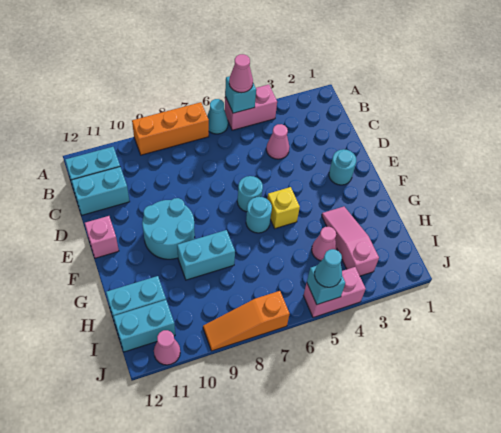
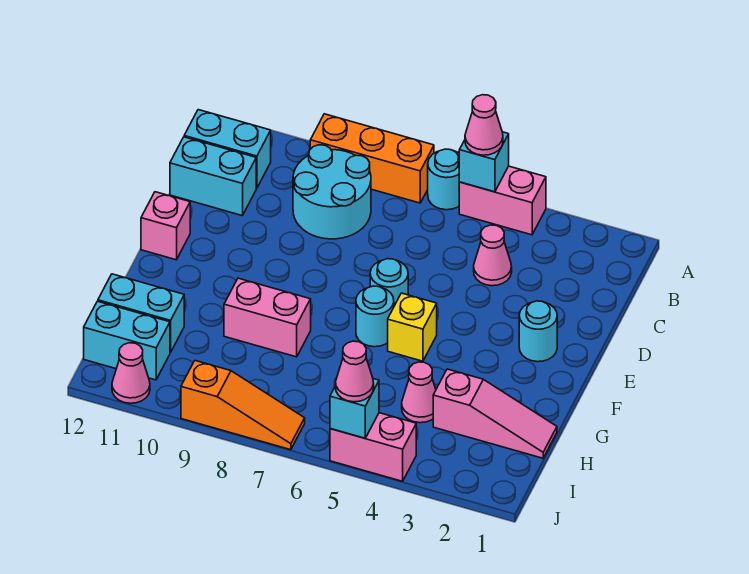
cyan 1x1 cone [207,99,228,134] -> cyan 1x1 round brick [428,149,459,210]
cyan 2x2 round brick [142,198,195,259] -> cyan 2x2 round brick moved to [293,145,371,239]
pink 1x3 slope [322,207,379,276] -> pink 1x3 slope turned to [433,369,557,458]
cyan 1x2 brick [177,230,235,280] -> pink 1x2 brick [224,278,311,357]
cyan 1x1 cone [315,249,342,287] -> pink 1x1 cone [335,341,374,402]
orange 1x3 slope [203,291,289,351] -> orange 1x3 slope turned to [181,361,305,450]

